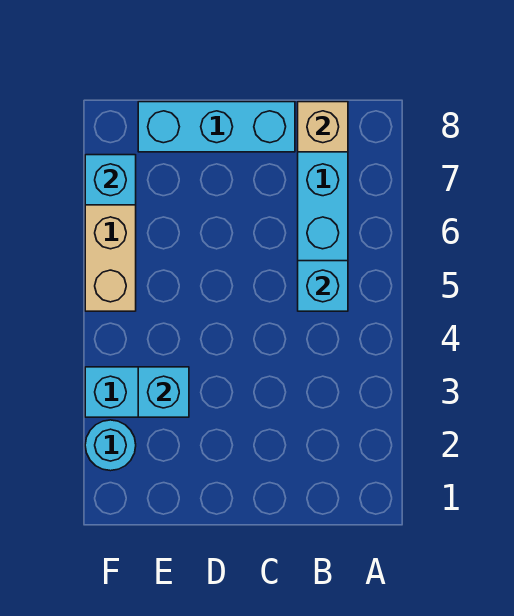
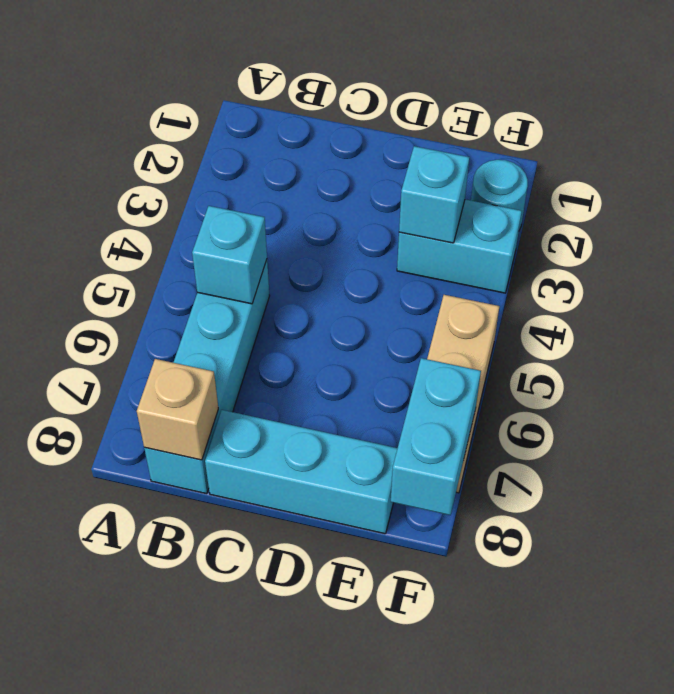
cyan 1x1 brick [85,155,136,205] -> cyan 1x2 brick [391,358,481,515]

